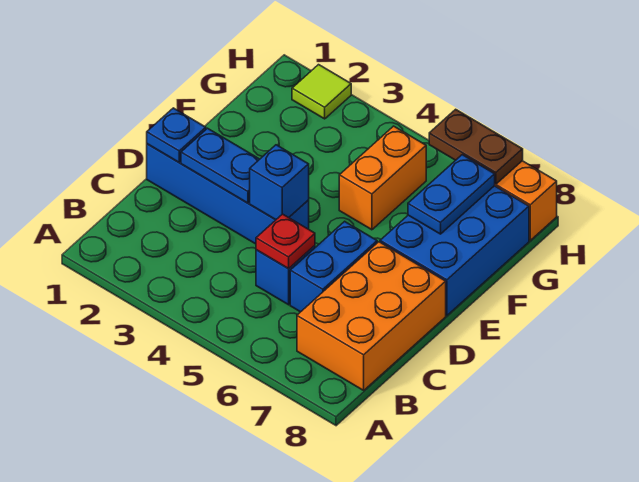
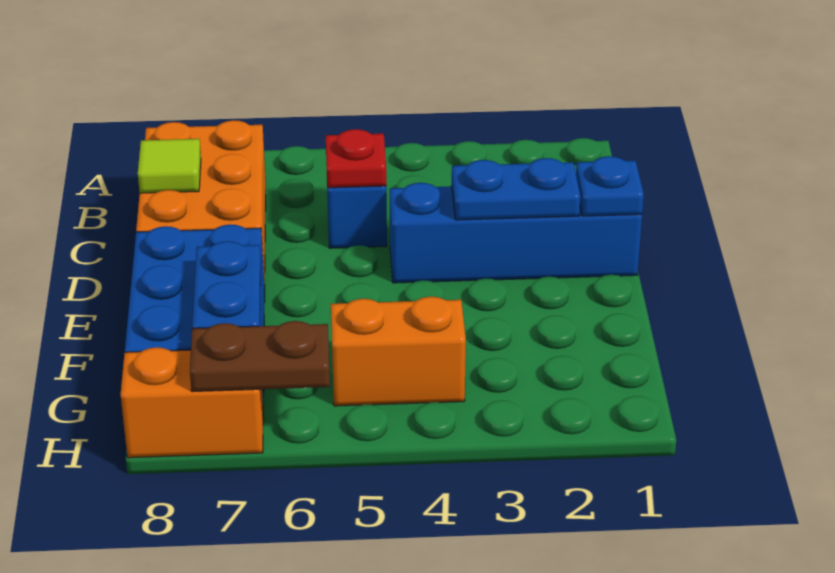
blue 1x2 brick [290,221,377,312] -> none
blue 1x1 brick [250,145,309,220] -> none
orange 1x2 brick [339,126,426,230] -> orange 1x2 brick turned to [331,297,466,406]
lime 1x1 tile [292,65,351,119] -> lime 1x1 tile moved to [138,139,201,193]

